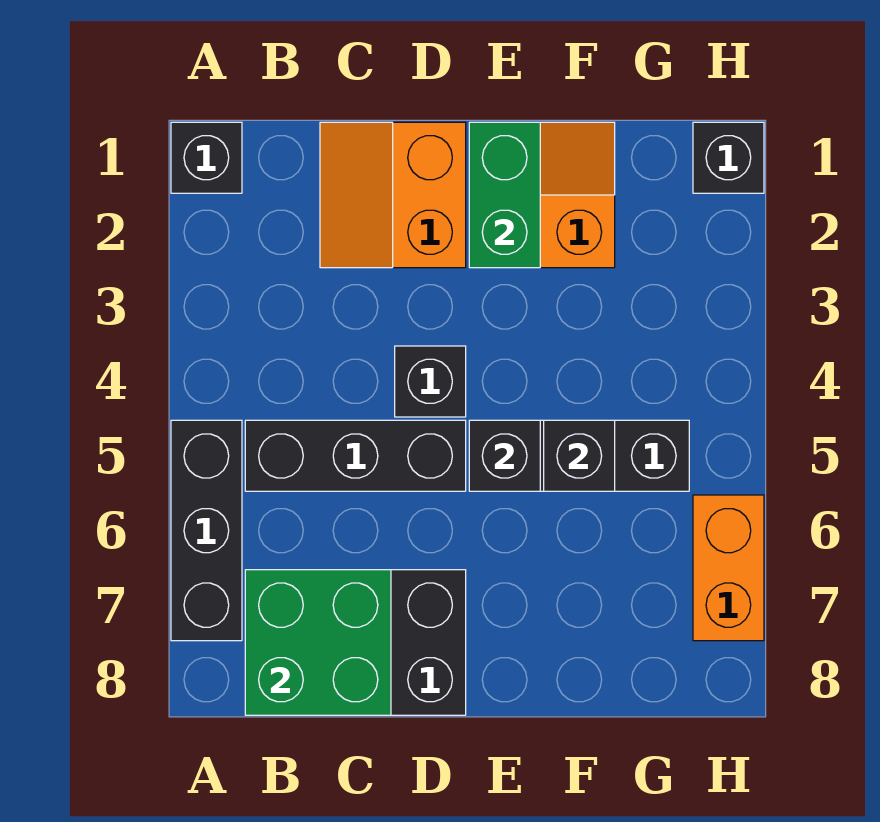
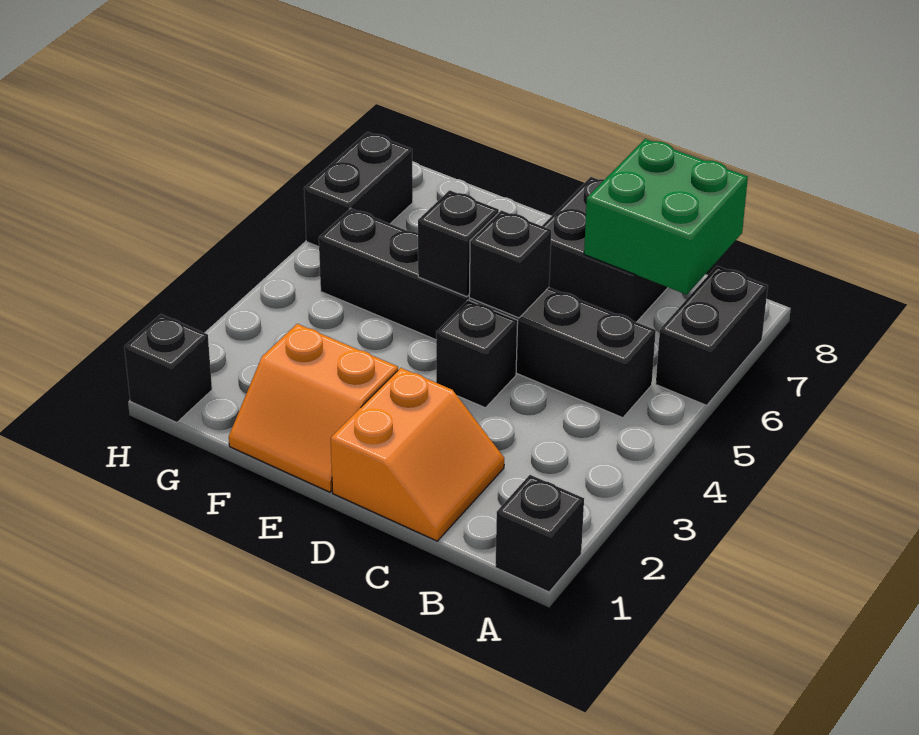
black 1x3 brick [171,420,242,641] -> black 1x2 brick [656,266,768,405]
green 1x2 brick [469,122,540,268] -> none
black 1x1 brick [544,420,615,491] -> black 1x1 brick moved to [469,210,551,318]
orange 1x2 brick [693,495,764,641] -> black 1x2 brick [304,132,413,247]

